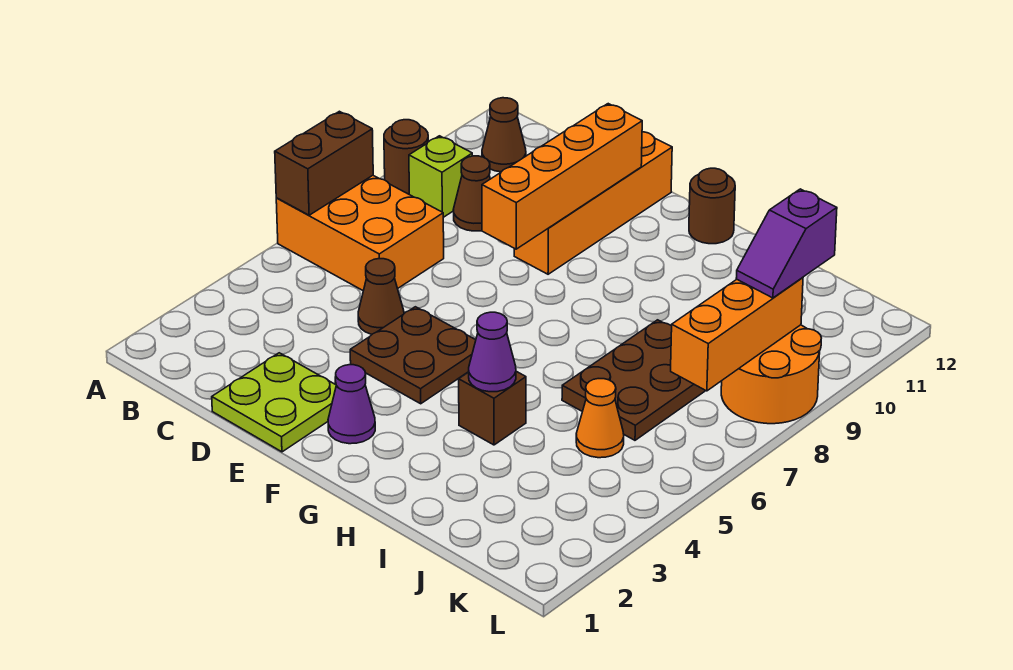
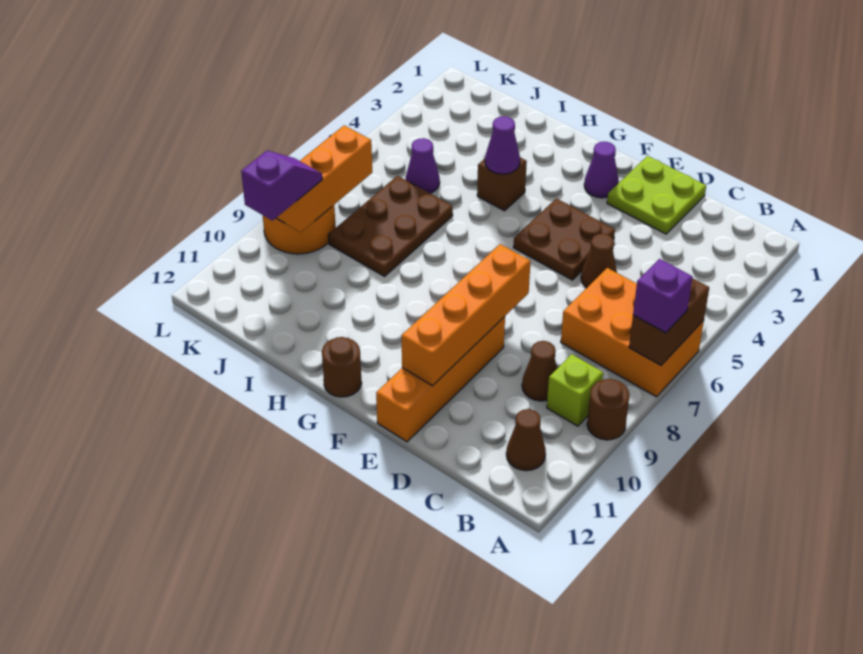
none -> purple 1x1 brick [633,259,693,333]
orange 1x1 cone [576,379,624,458] -> purple 1x1 cone [406,138,440,193]

